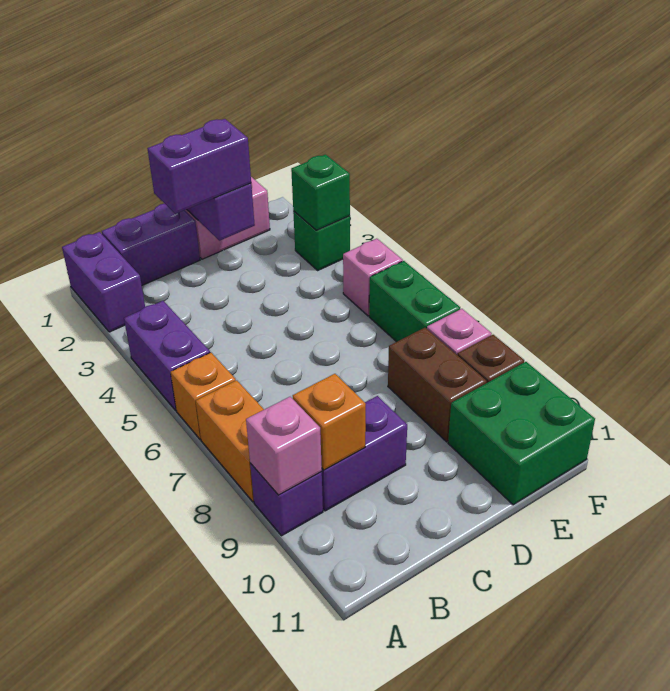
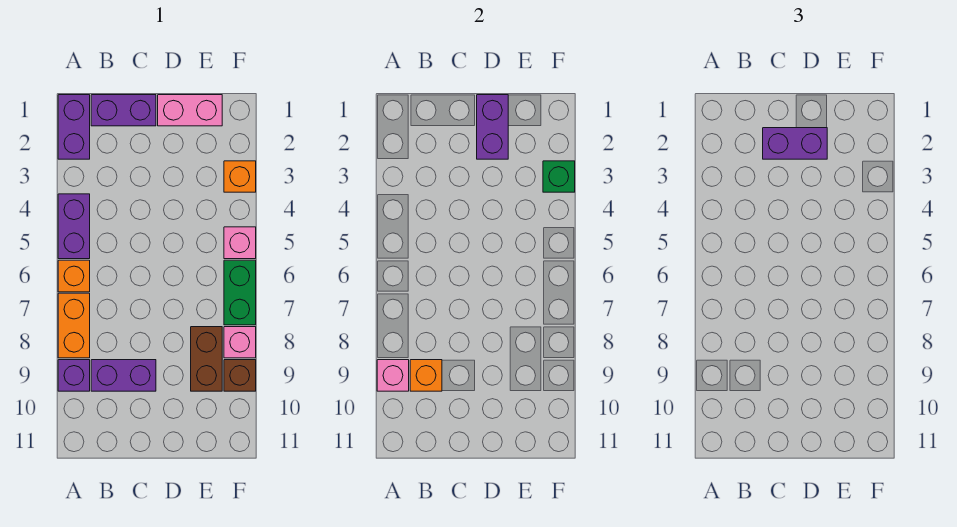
green 2x2 brick [448,362,595,505] -> none
green 1x1 brick [293,211,350,270] -> orange 1x1 brick [224,161,256,192]

